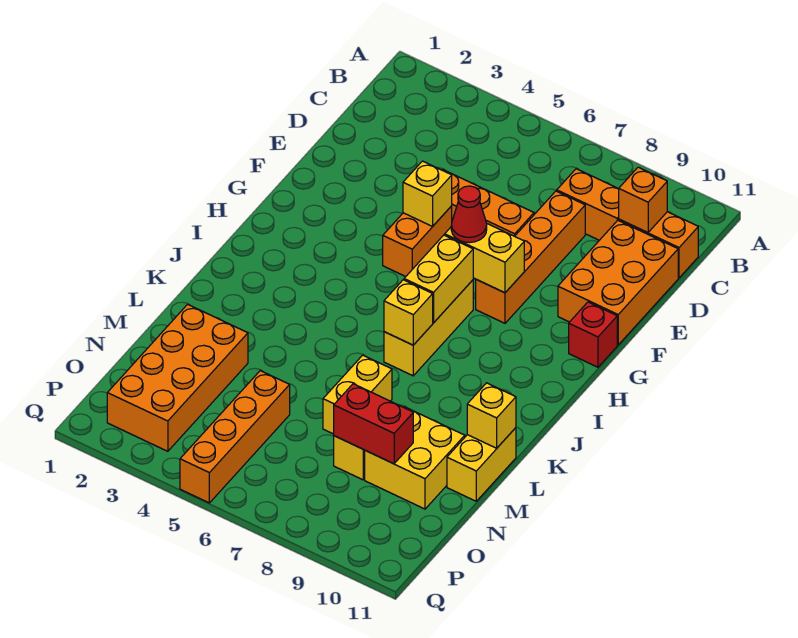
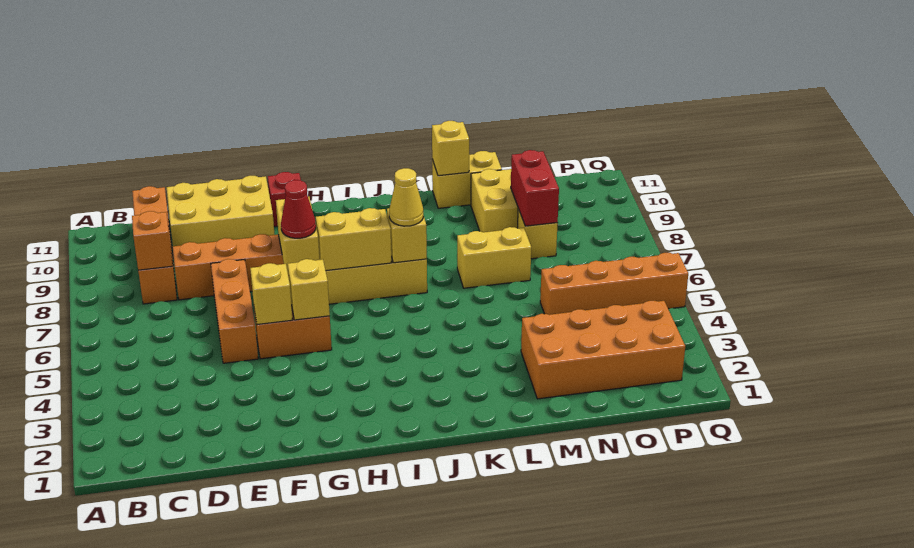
orange 1x1 brick [619,167,667,233] -> orange 1x1 brick moved to [132,211,173,270]
orange 2x3 brick [558,220,678,345] -> yellow 2x3 brick [167,176,275,246]
none -> yellow 1x1 brick [288,259,330,320]
none -> yellow 1x1 cone [389,168,423,226]

